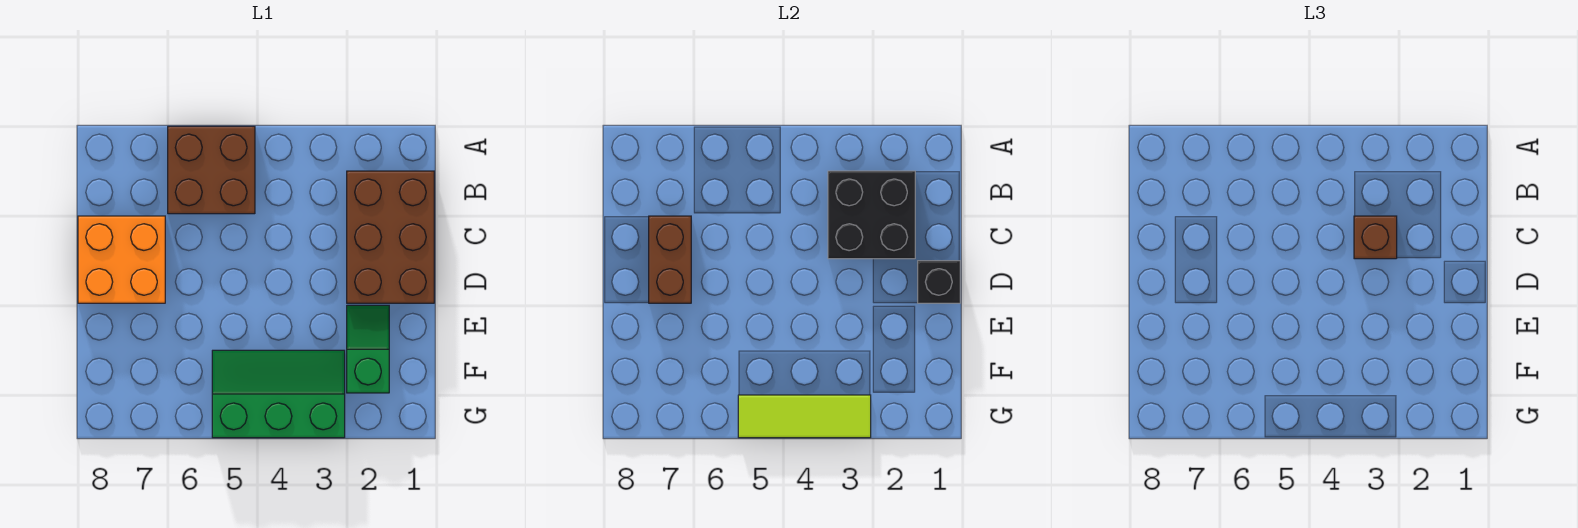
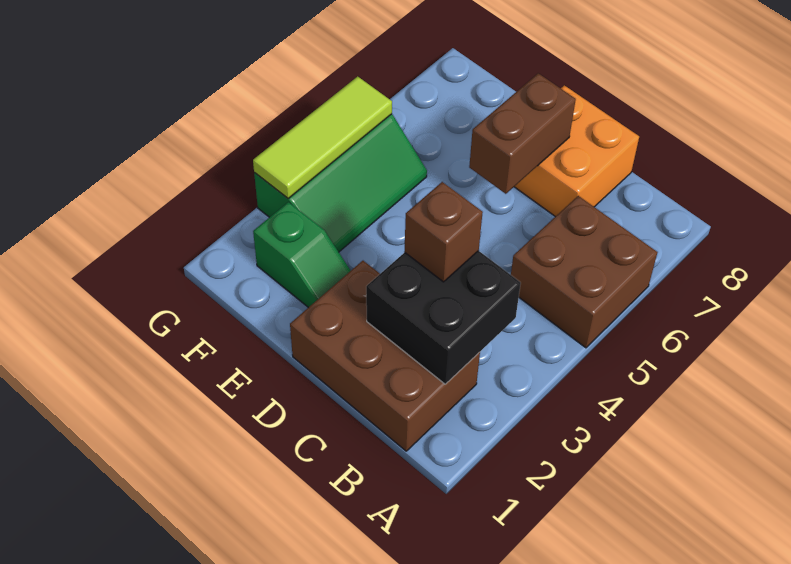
brown 1x2 brick [649,216,691,303] -> brown 1x2 brick turned to [469,73,576,194]
black 1x1 brick [918,261,960,303] -> none

